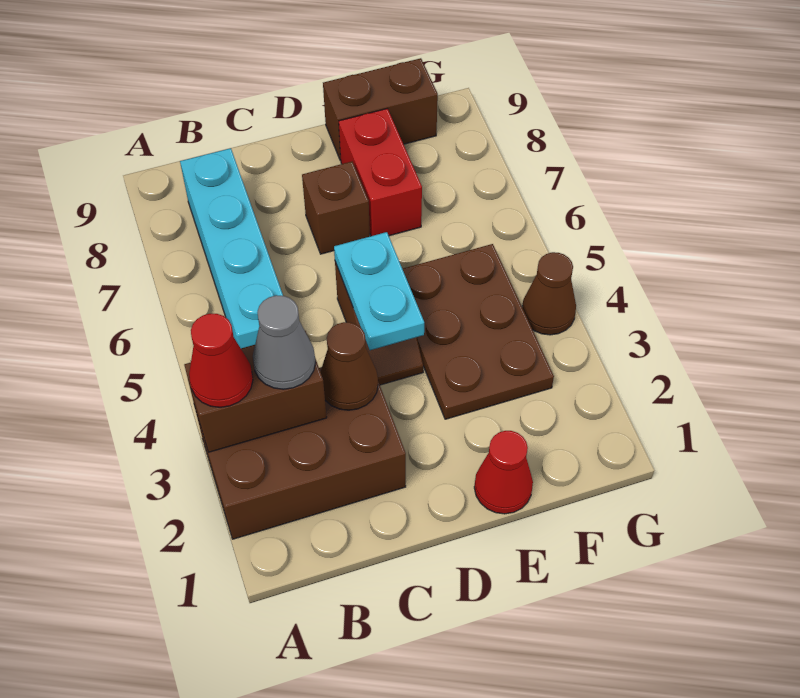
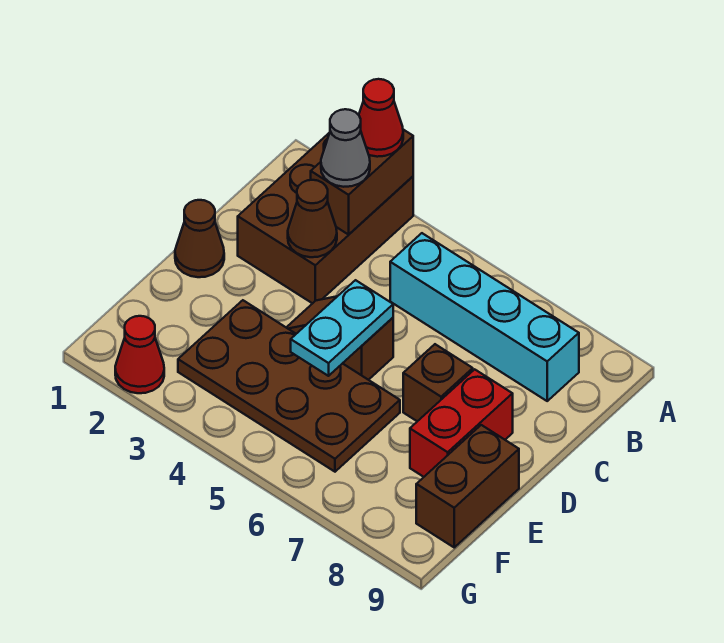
cyan 1x2 plate [334,232,424,350] -> cyan 1x2 plate turned to [291,280,393,376]
red 1x1 cone [474,431,533,514] -> red 1x1 cone moved to [115,316,164,393]
brown 2x3 plate [403,244,554,419] -> brown 2x4 plate [178,300,400,472]
red 1x2 brick [339,109,422,236] -> red 1x2 brick turned to [410,369,513,477]
brown 1x1 cone [522,252,576,335] -> brown 1x1 cone moved to [175,200,224,277]

